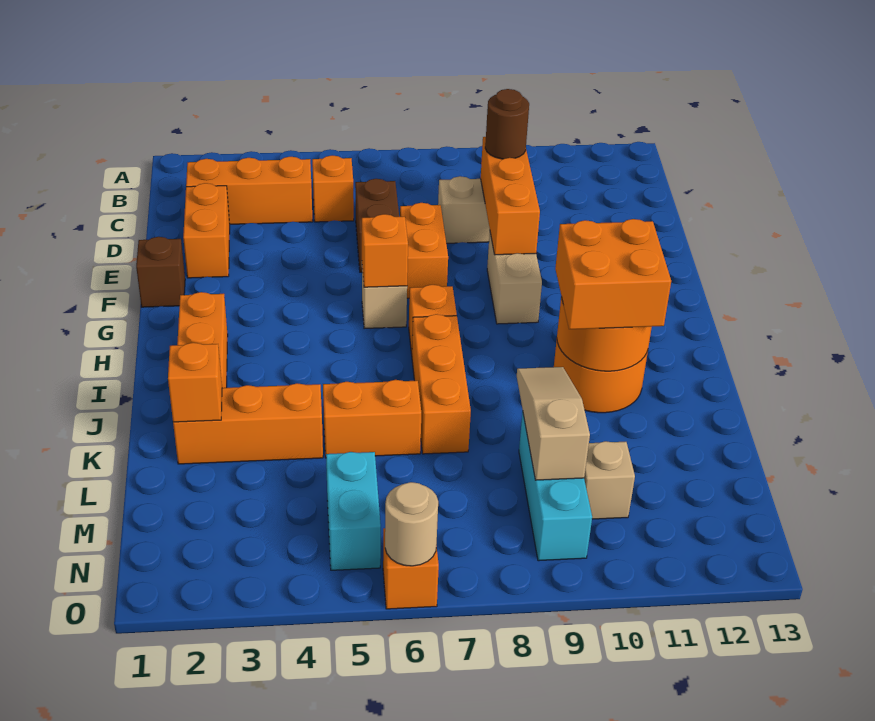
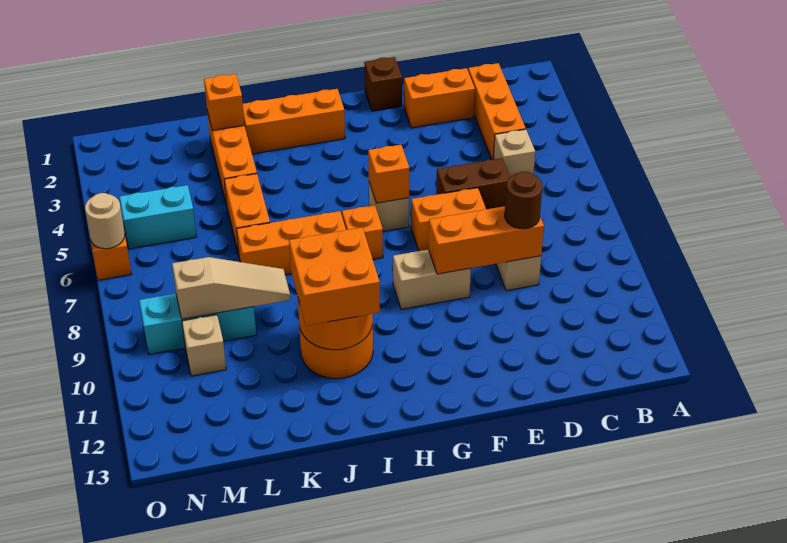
orange 1x1 brick [312,155,354,222] -> tan 1x1 brick [493,129,535,177]

